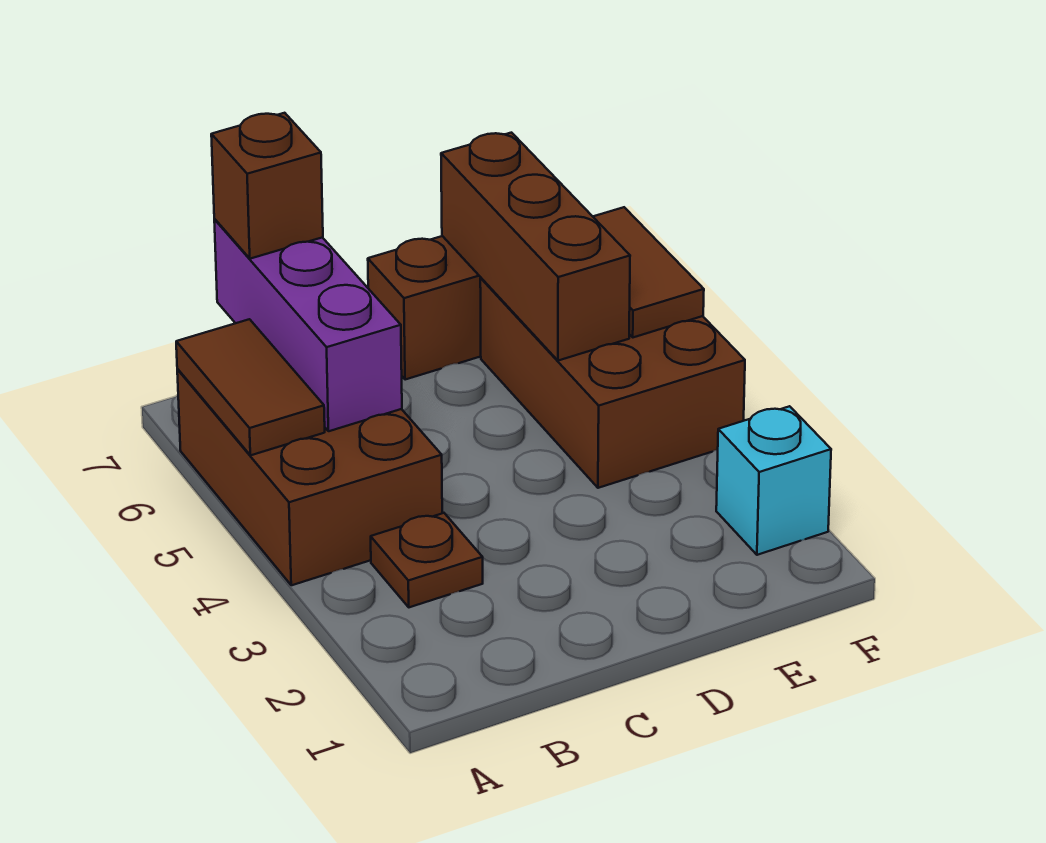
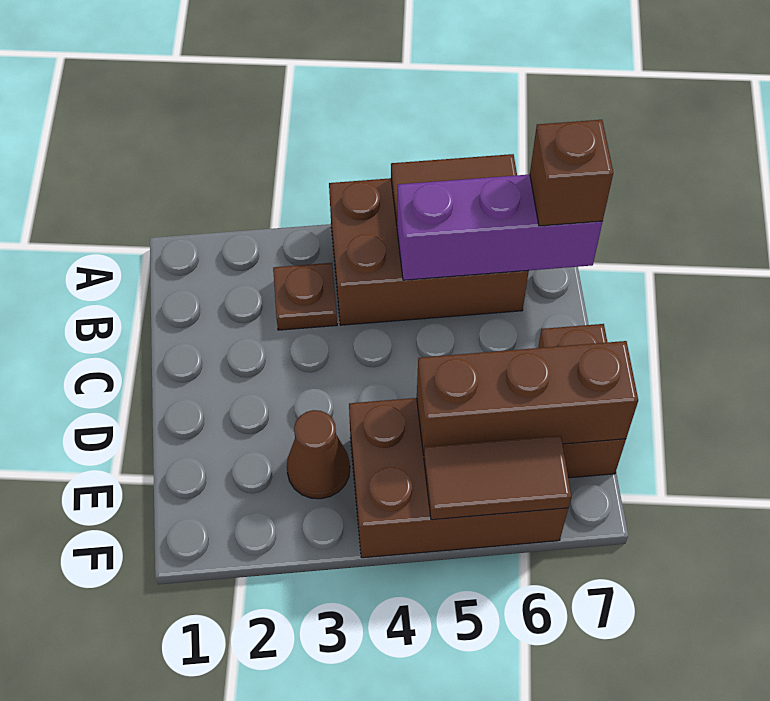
none -> brown 1x1 cone [287,410,350,499]
cyan 1x1 brick [716,406,831,555] -> none

